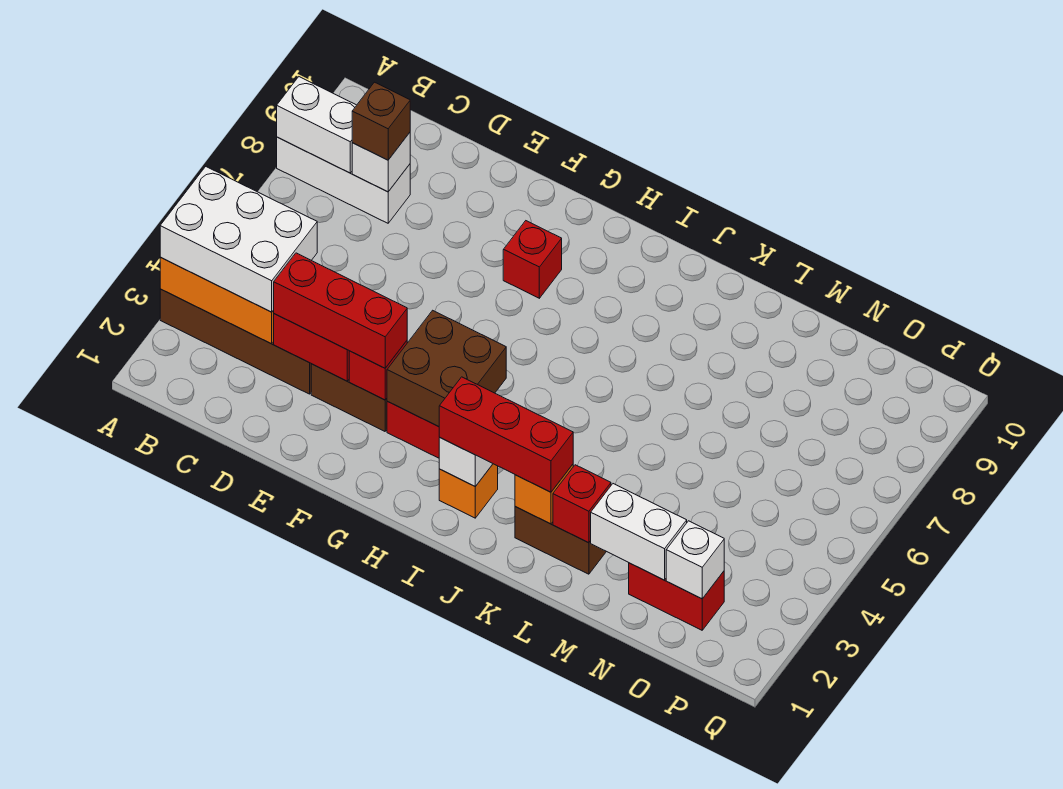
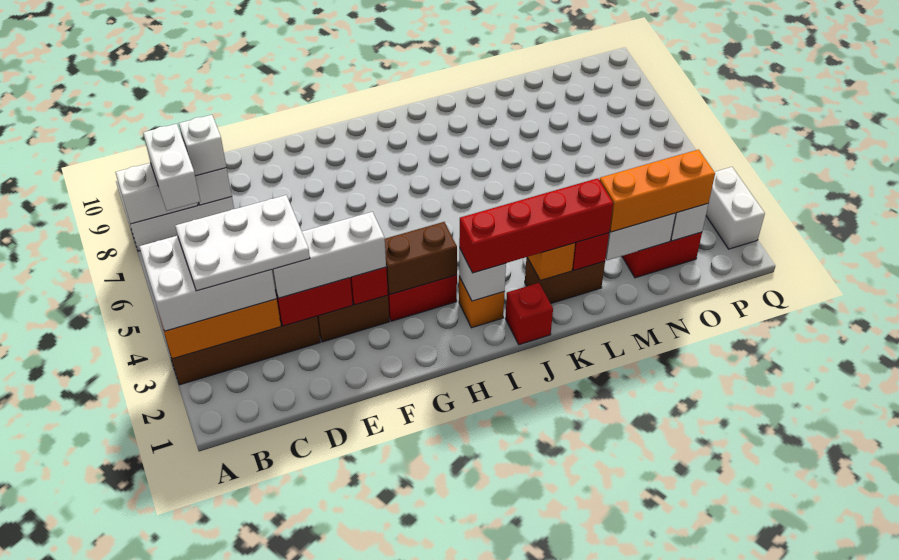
none -> white 2x3 plate [175,195,310,291]
none -> white 1x2 brick [143,124,200,211]
brown 1x1 brick [352,82,410,160] -> white 1x1 brick [179,115,227,176]
red 1x3 brick [274,253,407,368] -> white 1x3 brick [272,212,386,298]
brown 2x2 brick [387,310,506,427] -> brown 1x2 brick [385,222,457,294]
red 1x1 brick [503,221,562,298] -> red 1x1 brick moved to [505,283,553,345]
red 1x3 brick [439,377,573,492] -> red 1x4 brick [459,178,613,273]
none -> orange 1x3 brick [600,150,715,232]
none -> white 1x2 brick [706,167,765,249]

